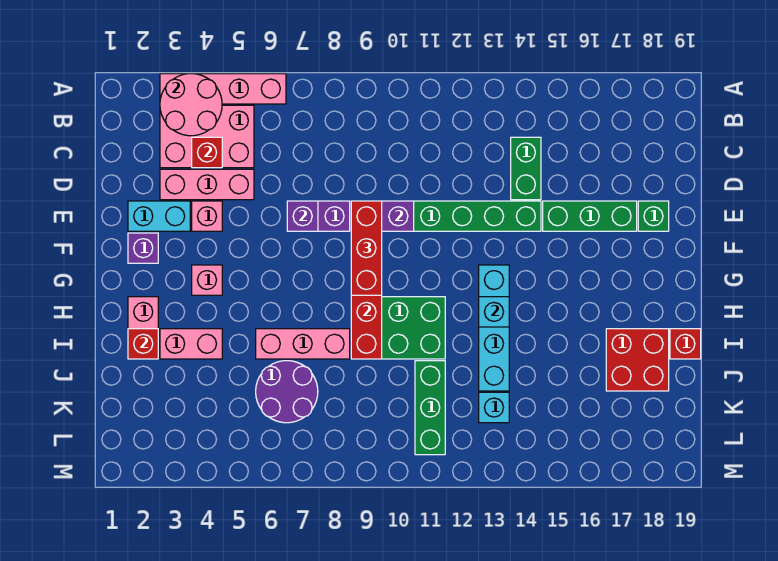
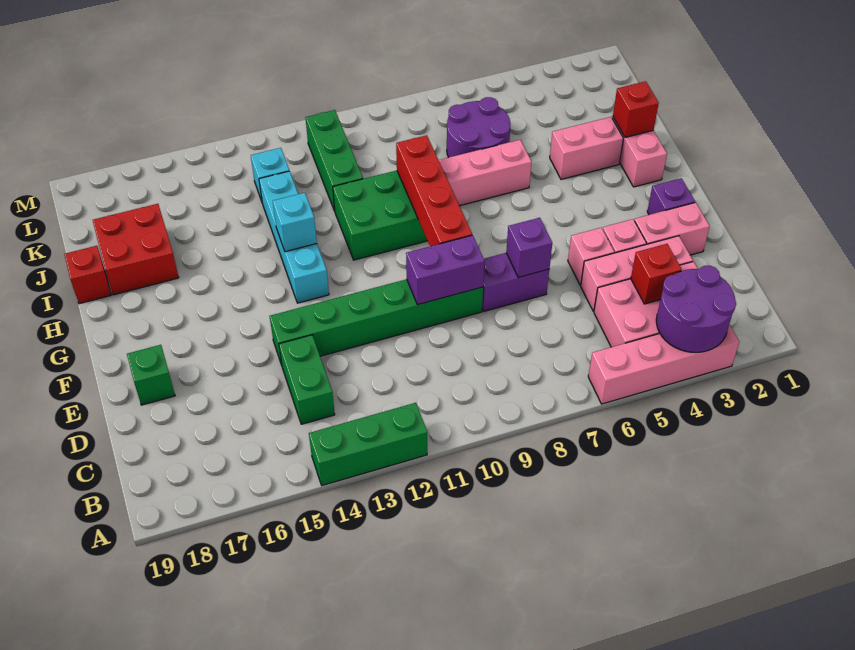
pink 2x2 round brick [160,74,222,136] -> purple 2x2 round brick [656,266,736,352]
cyan 1x2 brick [128,201,190,231] -> pink 1x2 brick [634,202,710,255]
red 1x3 brick [351,201,382,295] -> none
green 1x3 brick [543,201,637,231] -> green 1x3 brick moved to [309,403,427,485]
pink 1x1 brick [192,265,222,295] -> pink 1x1 brick moved to [568,228,614,285]

